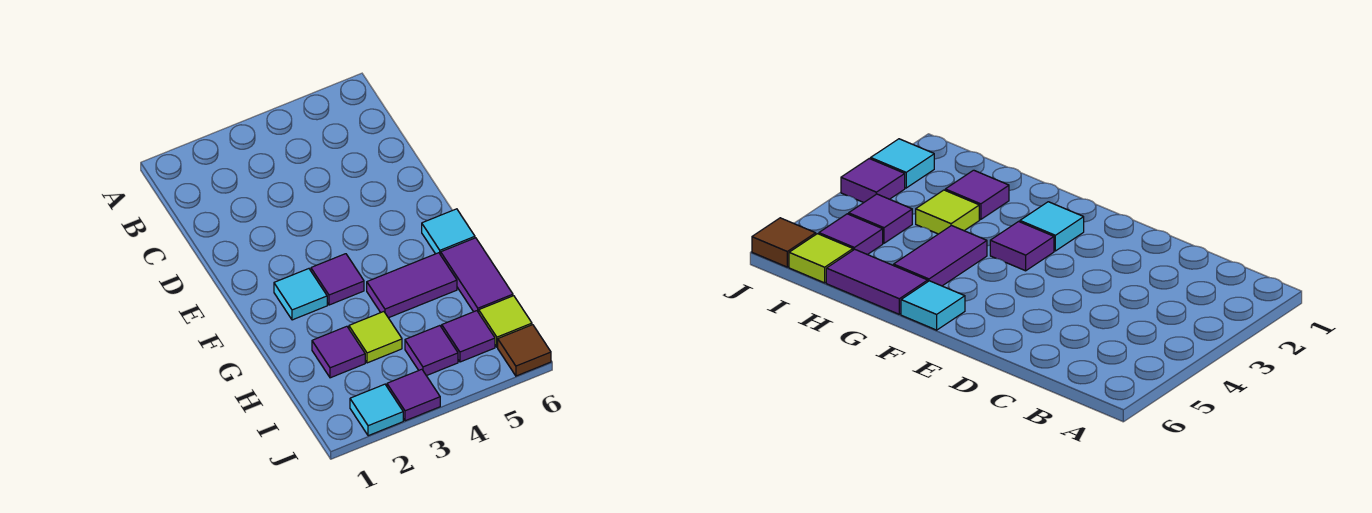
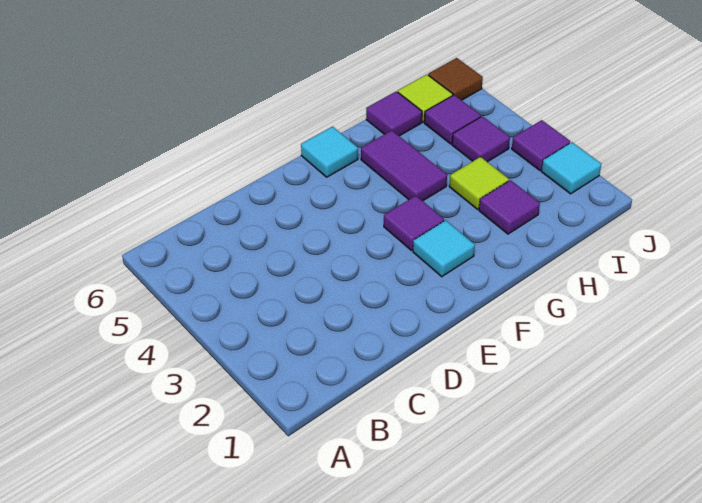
purple 1x2 tile [441,238,513,313] -> purple 1x1 tile [366,91,422,136]

